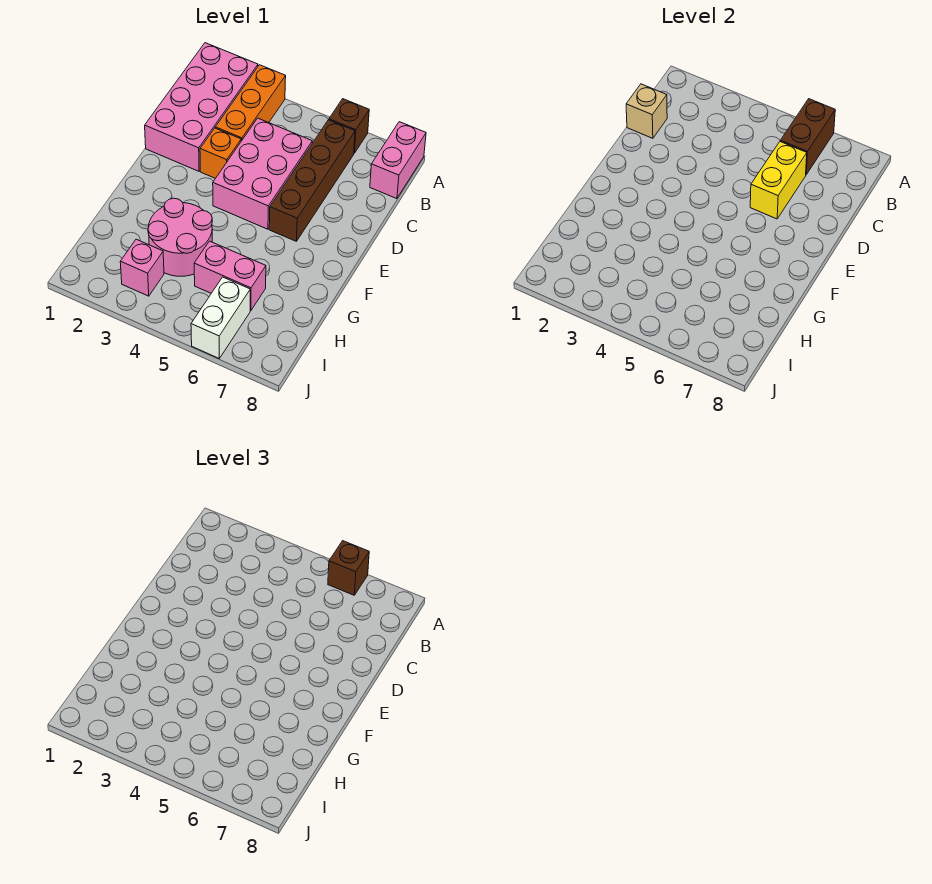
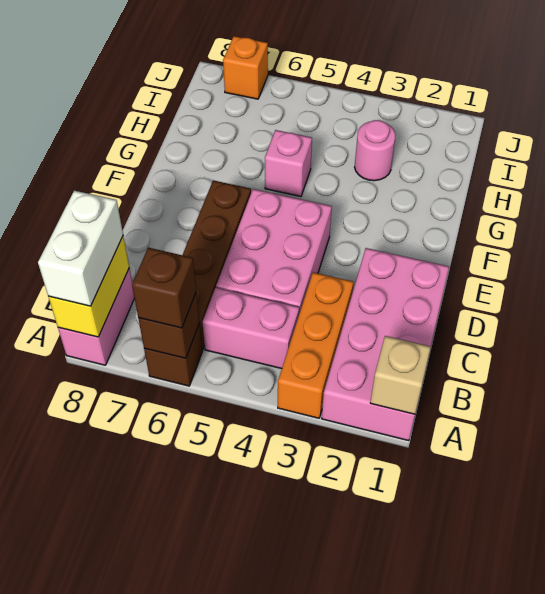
brown 1x2 brick [780,99,835,175] -> brown 1x1 brick [138,293,200,358]
tan 1x1 brick [626,84,667,138] -> tan 1x1 brick moved to [370,336,431,414]
yellow 1x2 brick [750,142,807,219] -> yellow 1x2 brick moved to [48,236,129,337]
orange 1x1 brick [200,128,241,178] -> orange 1x1 brick moved to [223,36,268,99]
pink 2x2 round brick [148,198,212,276] -> pink 1x1 round brick [355,120,396,181]
pink 1x2 brick [194,241,266,311] -> pink 1x2 brick moved to [202,288,299,369]
pink 1x1 brick [120,239,164,296] -> pink 1x1 brick moved to [265,130,312,197]
white 1x2 brick [191,277,250,358] -> white 1x2 brick moved to [38,191,123,306]

